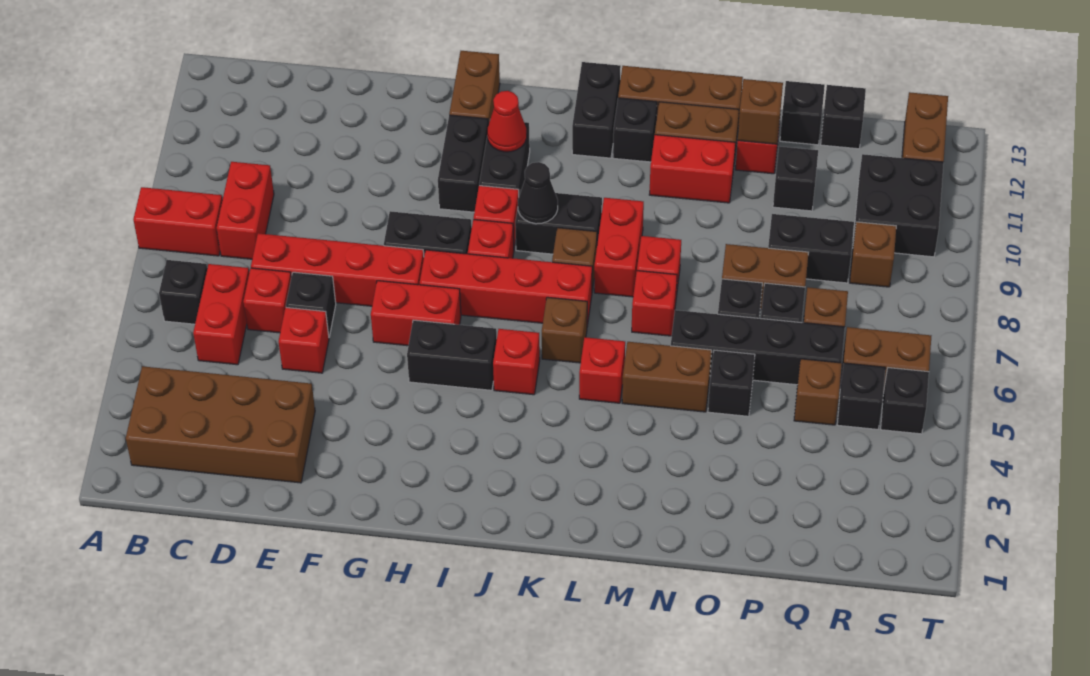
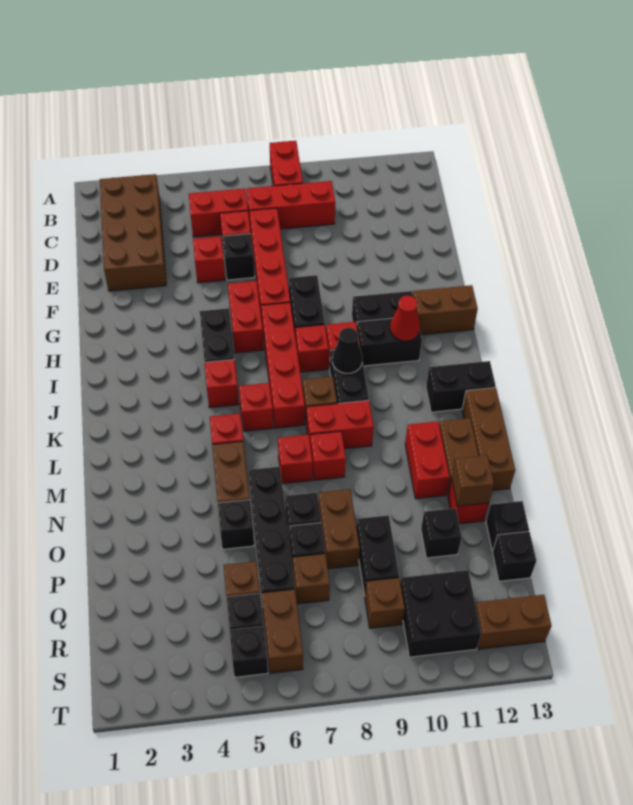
black 1x1 brick [159,260,207,324] -> none
red 1x2 brick [217,162,274,259] -> red 1x3 brick [247,181,335,229]
brown 1x1 brick [542,297,587,363] -> red 1x1 brick [239,383,273,431]
black 1x1 brick [613,98,657,162] -> none

